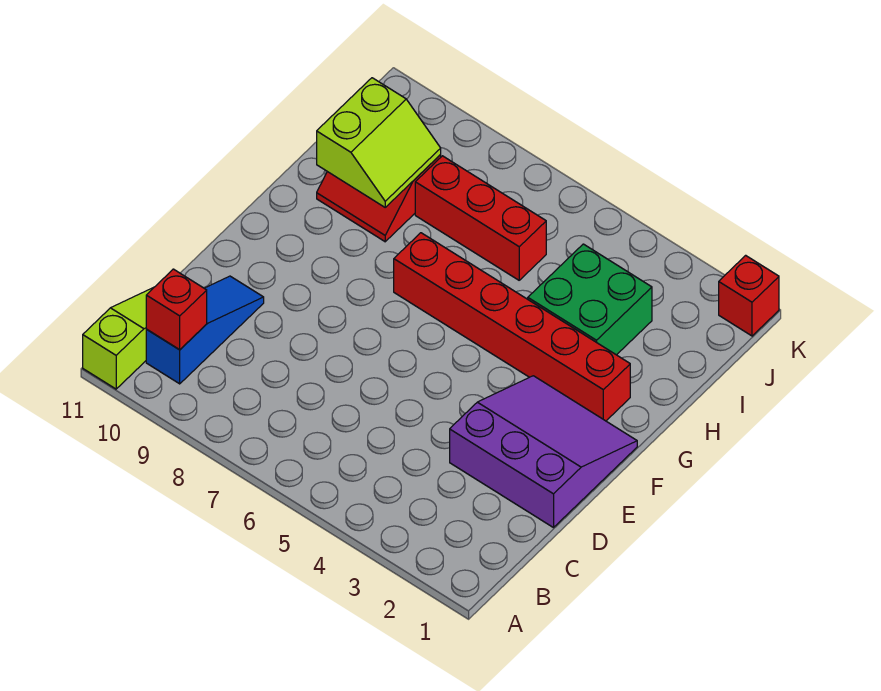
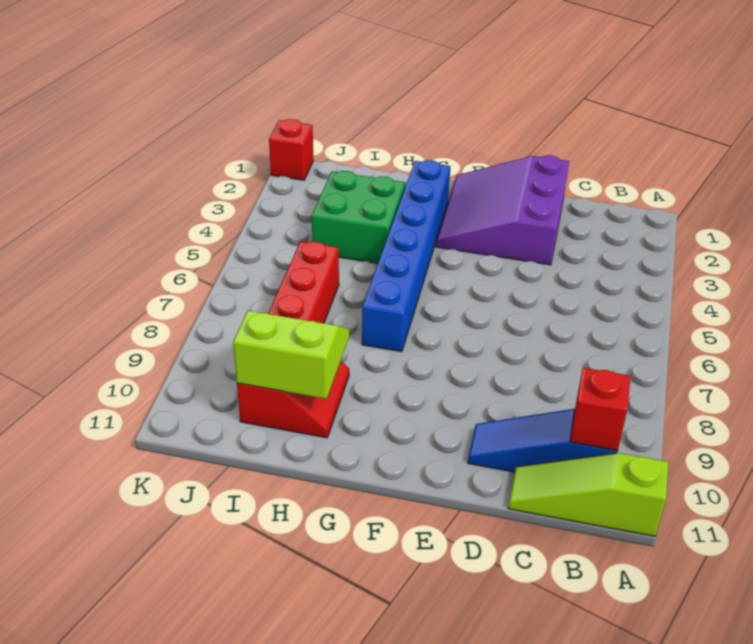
red 1x6 brick [394,233,630,421] -> blue 1x6 brick [362,160,450,352]

